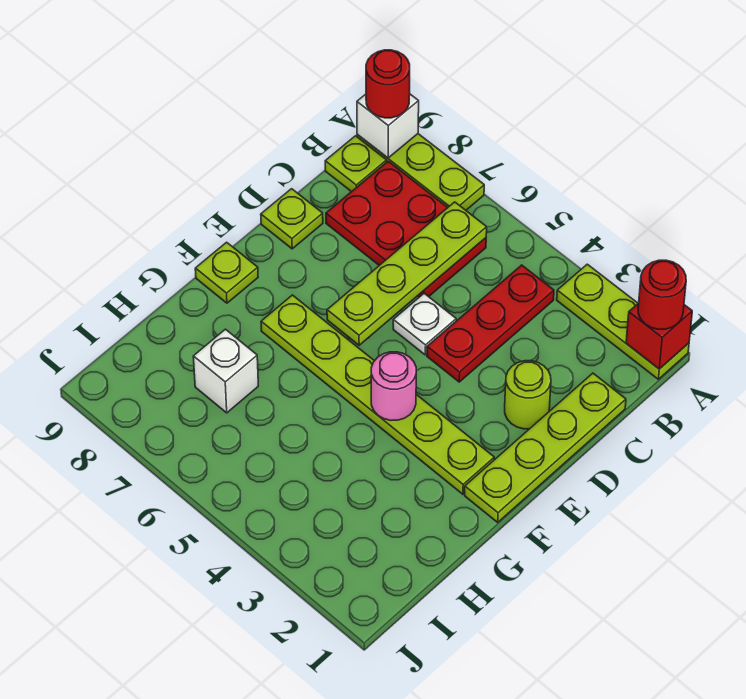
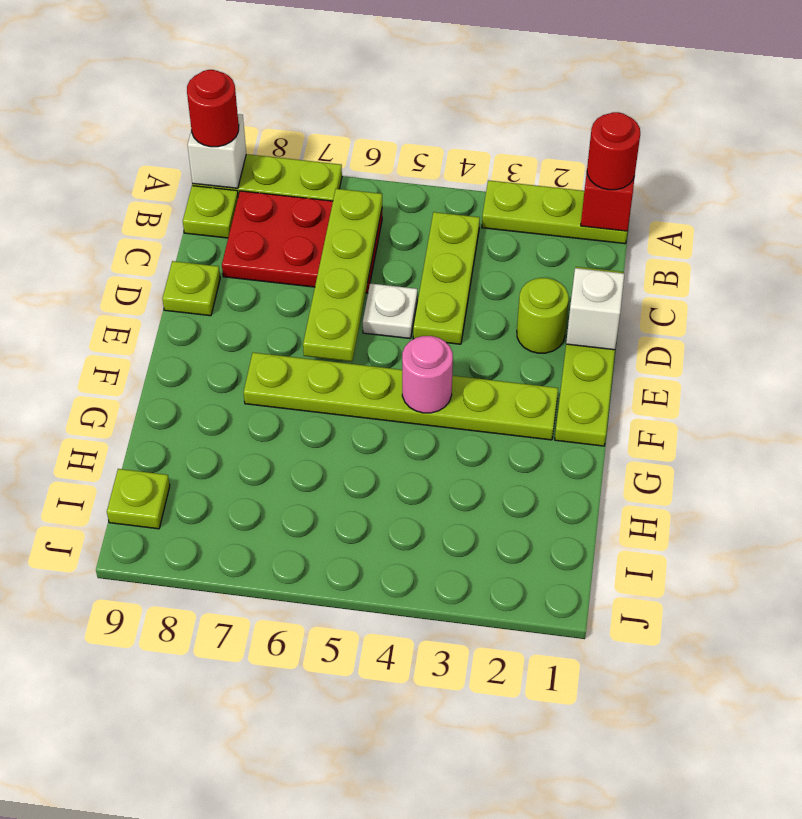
red 1x3 plate [427,265,554,382] -> lime 1x3 plate [413,212,480,344]
lime 1x1 plate [195,242,258,303] -> lime 1x1 plate moved to [107,469,170,529]
white 1x1 brick [193,329,258,413] -> white 1x1 brick moved to [566,268,624,350]

